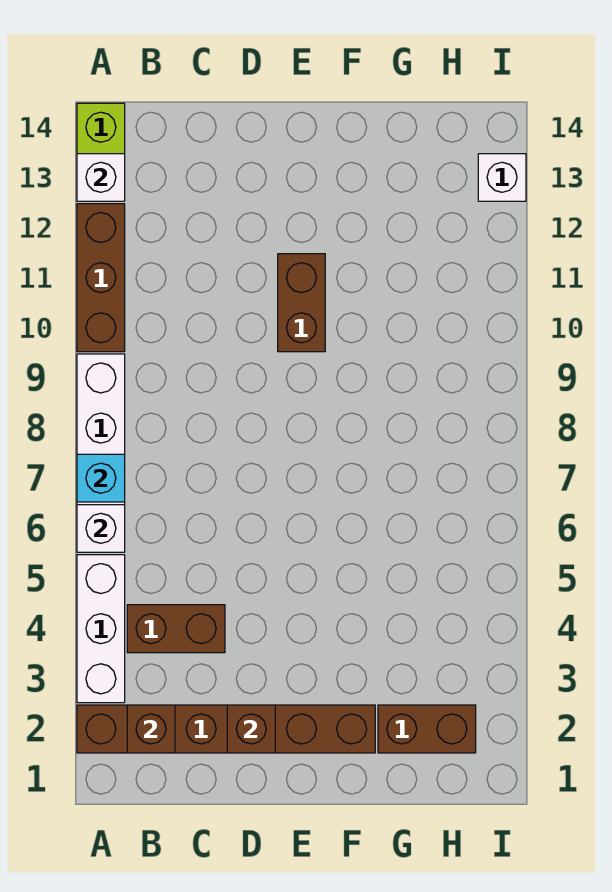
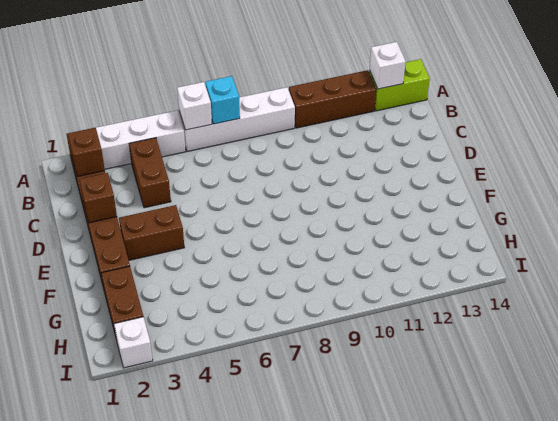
brown 1x2 brick [278,254,325,352] -> brown 1x2 brick moved to [119,205,184,260]
white 1x1 brick [478,154,526,201] -> white 1x1 brick moved to [114,317,153,368]

